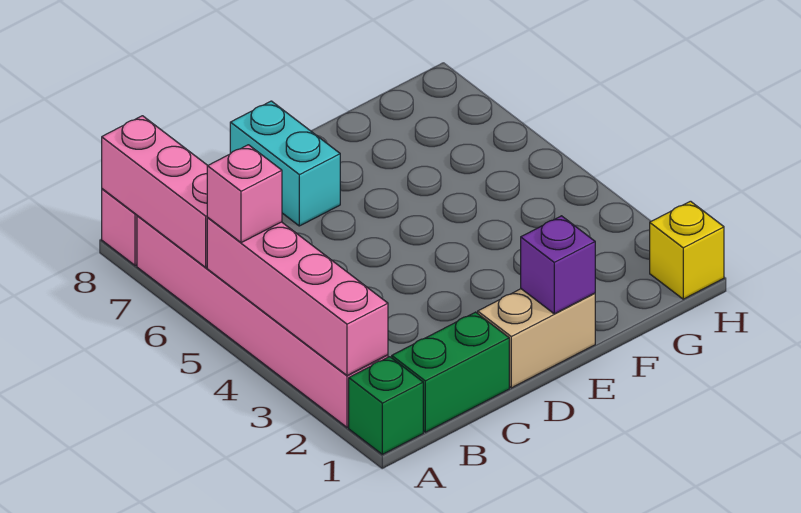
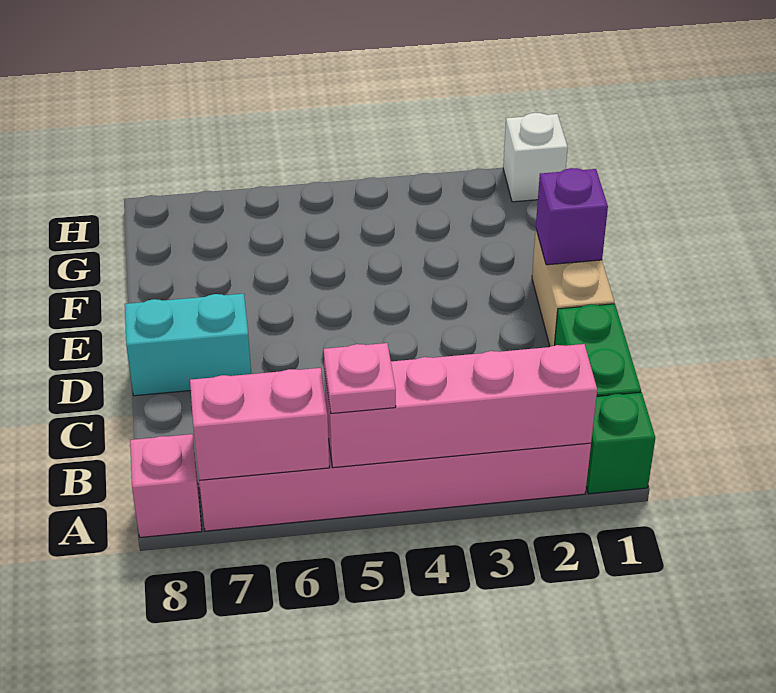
pink 1x1 brick [207,145,282,243] -> pink 1x1 plate [324,343,396,414]
pink 1x3 brick [102,116,208,267] -> pink 1x2 brick [190,368,329,480]
yellow 1x1 brick [650,201,724,299] -> white 1x1 brick [503,113,568,202]

